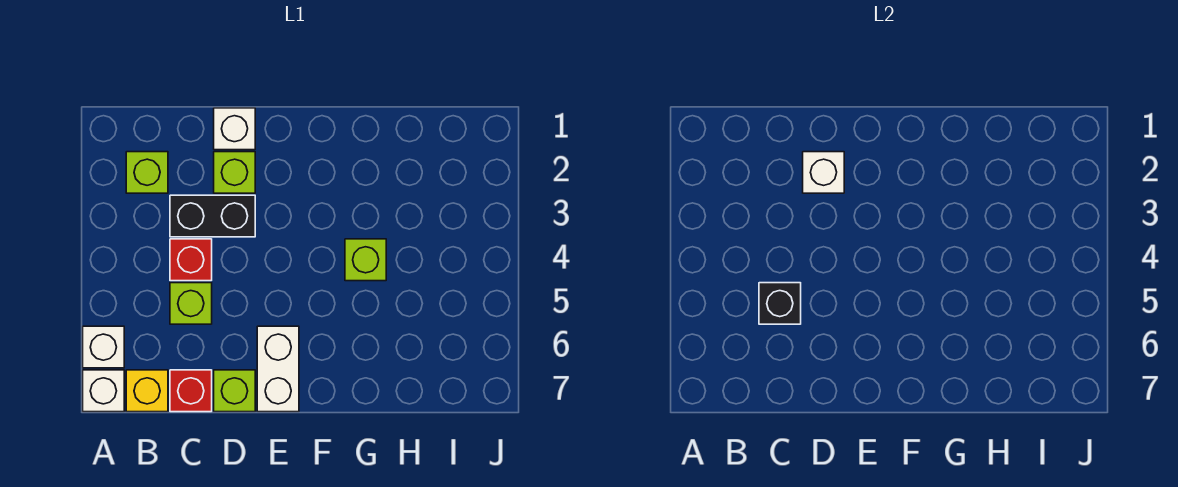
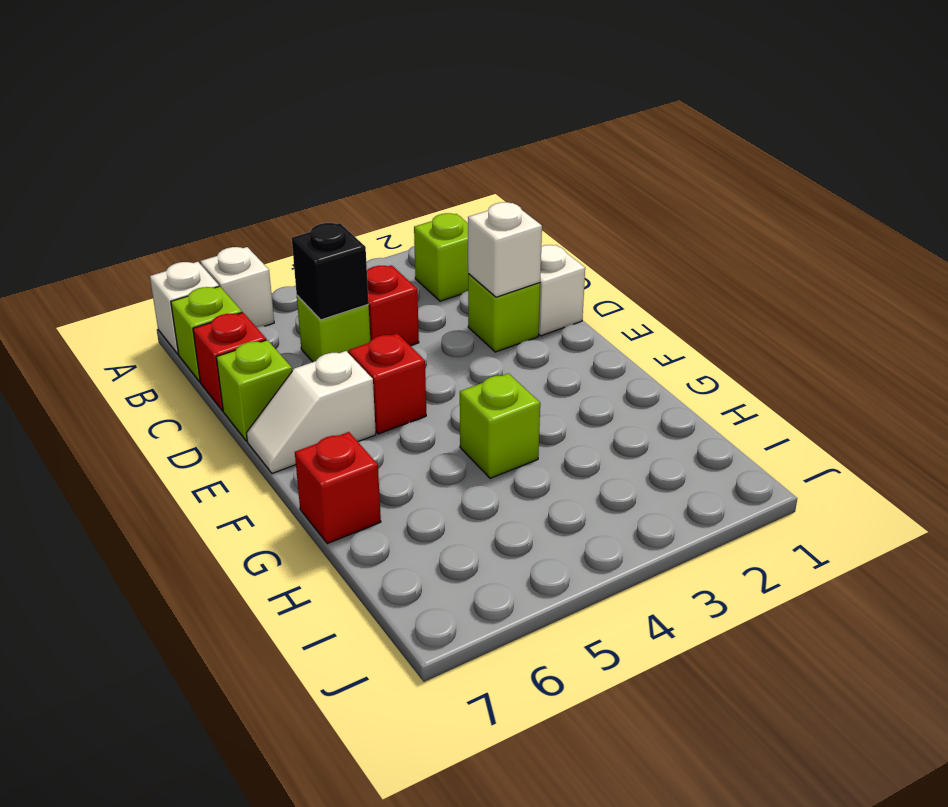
yellow 1x1 brick [126,370,168,412] -> lime 1x1 brick [171,286,242,382]
black 1x2 brick [170,195,255,237] -> none
none -> red 1x1 brick [349,333,426,434]
white 1x2 brick [257,326,299,412] -> white 1x2 slope [247,351,376,473]
none -> red 1x1 brick [295,432,381,544]

